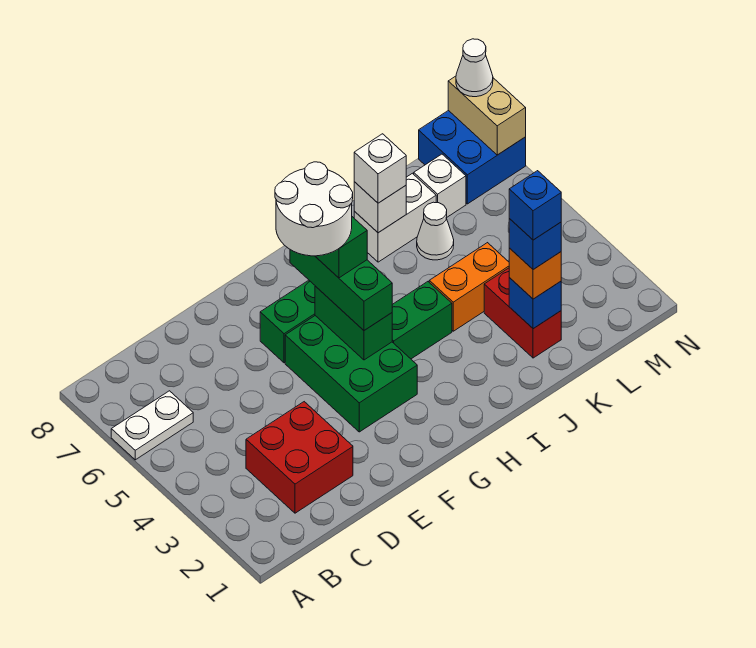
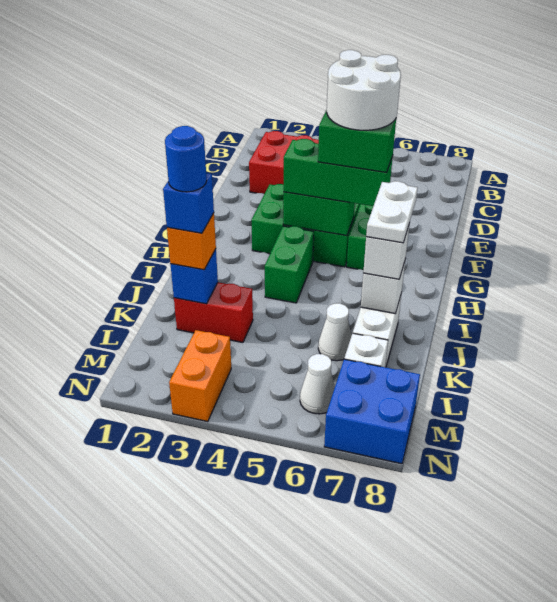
white 1x2 plate [111,391,193,460] -> white 1x2 plate moved to [366,181,417,243]
orange 1x2 brick [429,243,509,331] -> orange 1x2 brick moved to [169,330,231,422]
blue 1x1 brick [509,171,561,240] -> blue 1x1 round brick [165,126,207,192]
tan 1x2 brick [448,76,526,155] -> none
white 1x1 cone [456,39,493,97] -> white 1x1 cone moved to [300,354,335,414]

